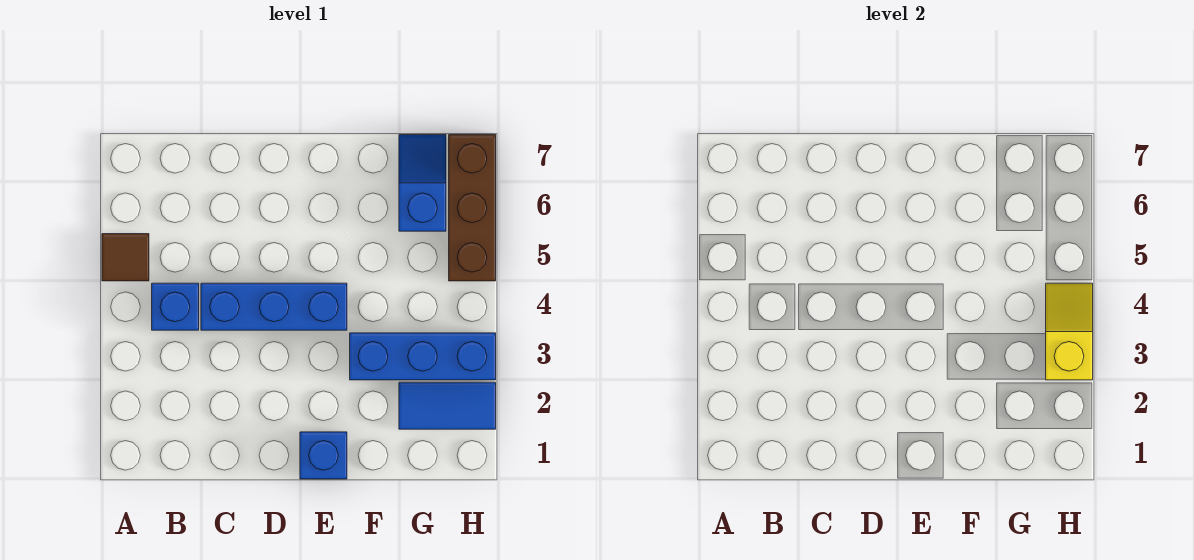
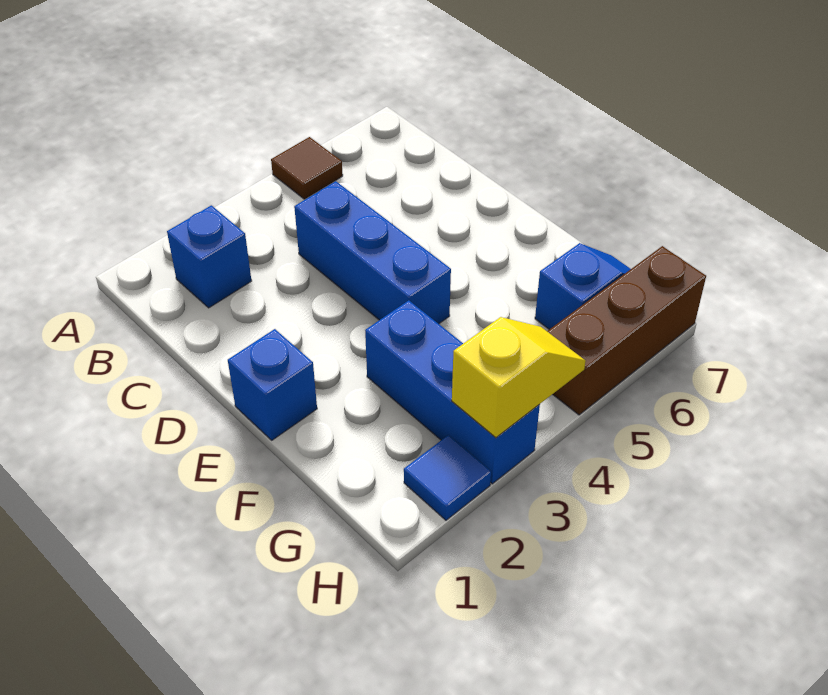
blue 1x1 brick [152,283,199,330] -> blue 1x1 brick moved to [167,205,252,308]
blue 1x2 tile [399,382,496,429] -> blue 1x1 tile [404,435,491,520]

